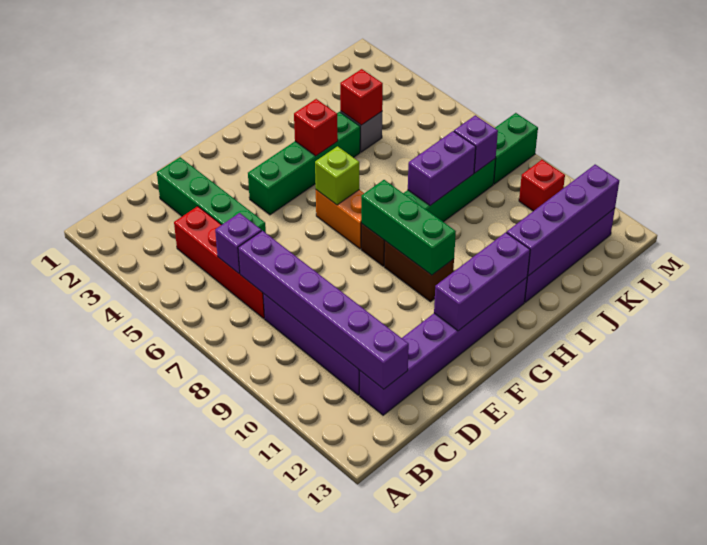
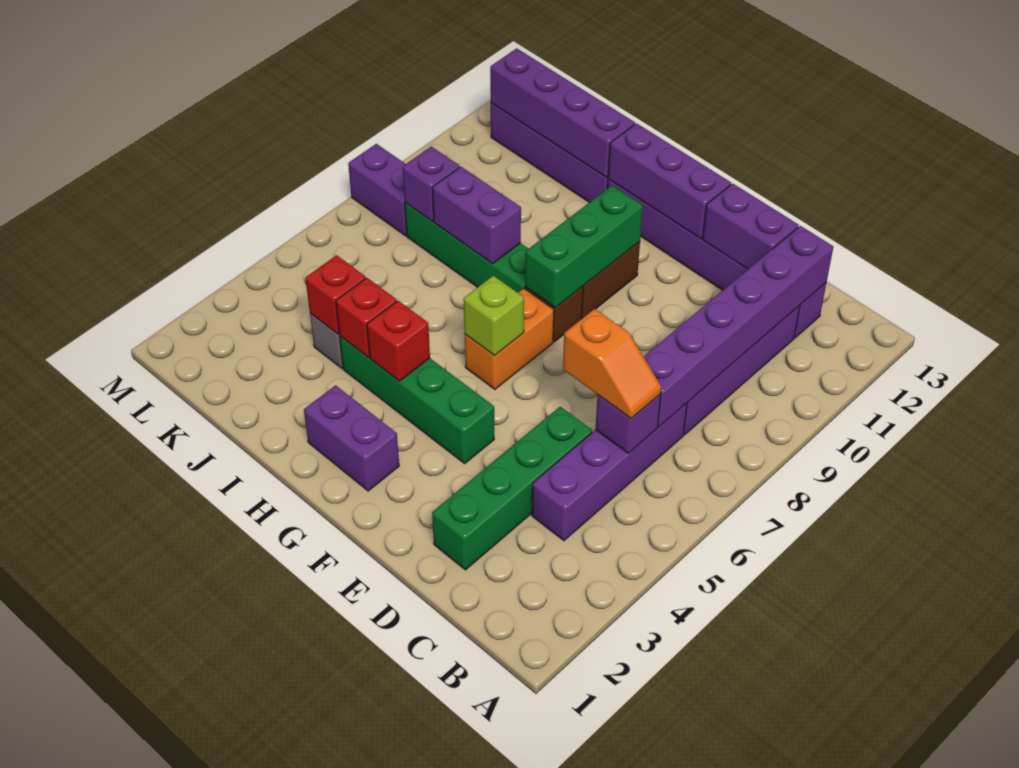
red 1x4 brick [174,206,265,318] -> purple 1x4 brick [532,403,687,541]
none -> orange 1x2 slope [563,309,661,419]
none -> purple 1x2 brick [703,184,799,269]
none -> purple 1x2 brick [304,385,399,491]
green 1x2 brick [493,113,538,184] -> purple 1x2 brick [348,144,407,236]
red 1x1 brick [519,160,565,211] -> red 1x1 brick moved to [336,278,397,357]

